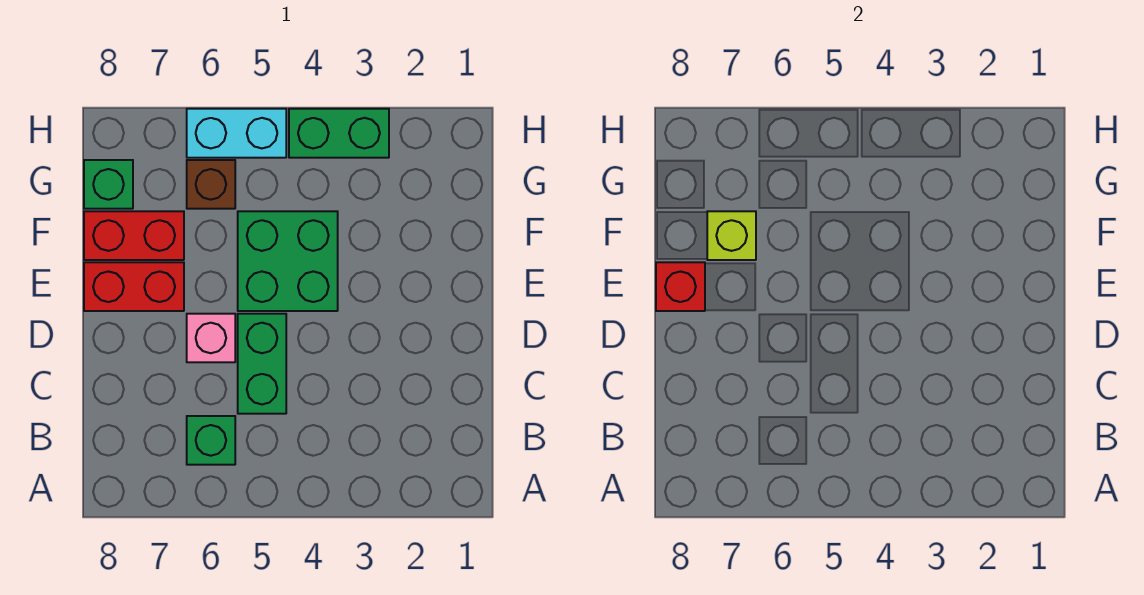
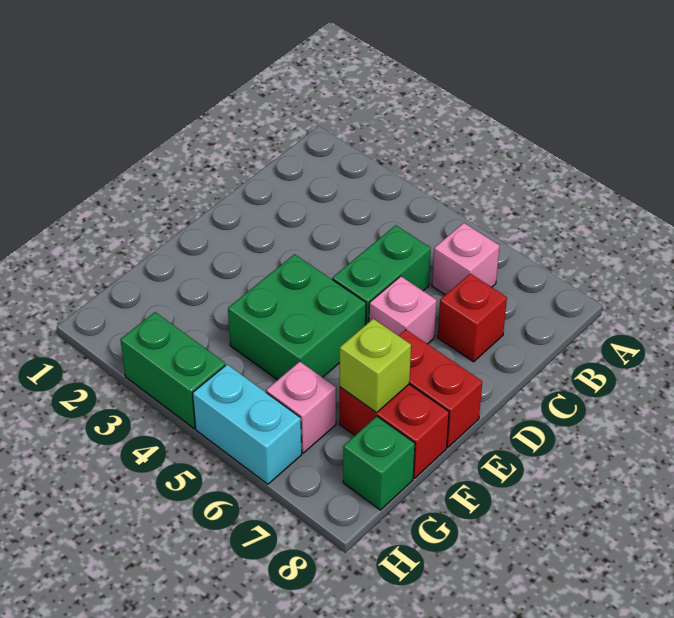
green 1x1 brick [187,416,235,465] -> pink 1x1 brick [432,223,499,295]
red 1x1 brick [656,262,705,311] -> red 1x1 brick moved to [438,274,507,362]
brown 1x1 brick [187,160,235,209] -> pink 1x1 brick [266,362,336,453]

